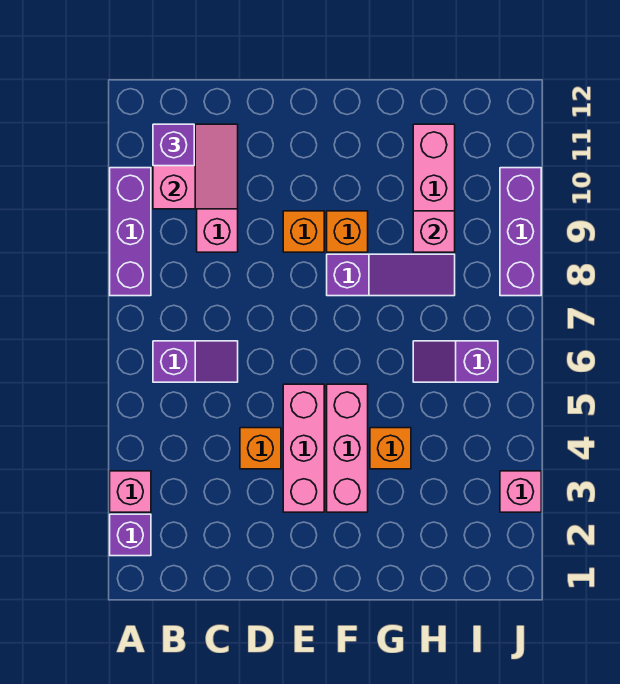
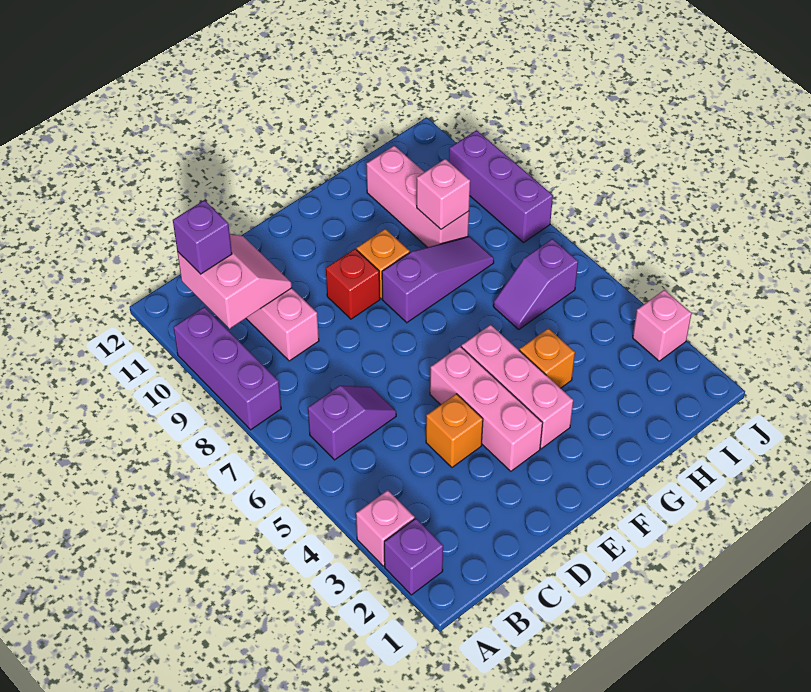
orange 1x1 brick [283,211,324,252] -> red 1x1 brick [326,249,380,319]

